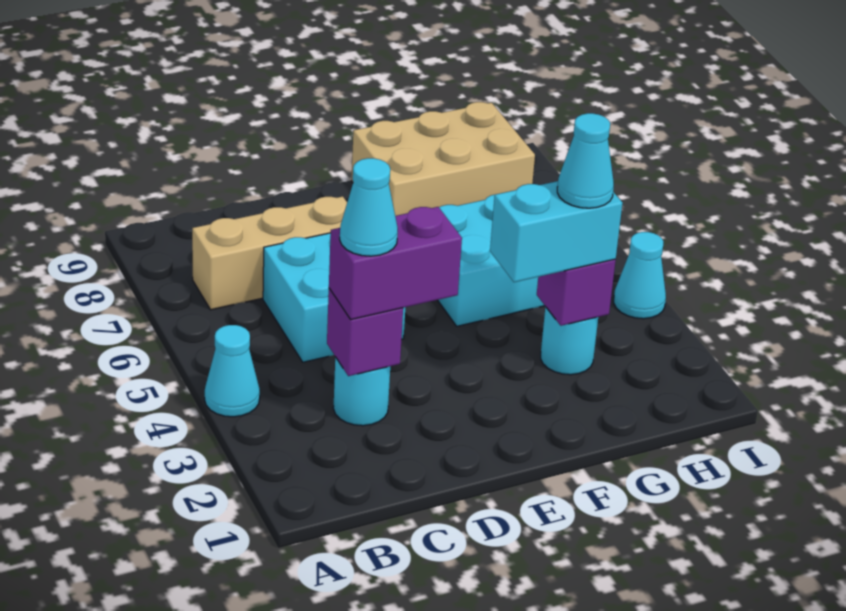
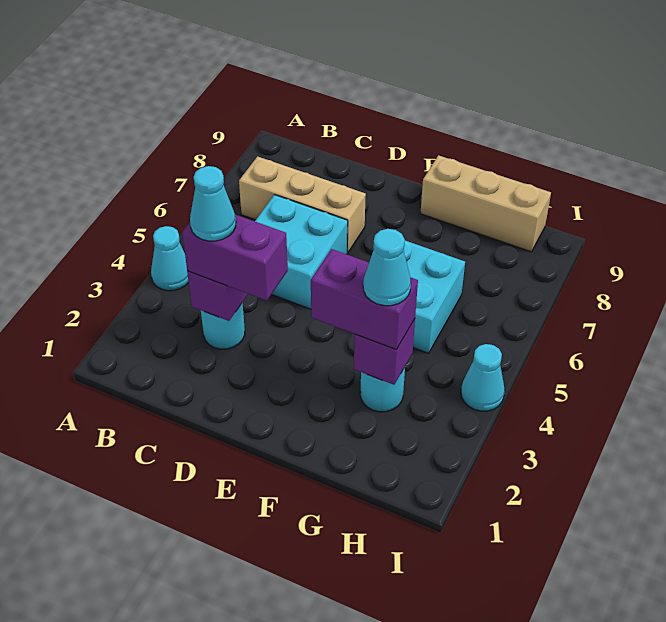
cyan 1x2 brick [490,181,622,282] -> purple 1x2 brick [311,249,418,350]
tan 2x3 brick [351,102,535,216] -> tan 1x3 brick [420,155,551,252]

